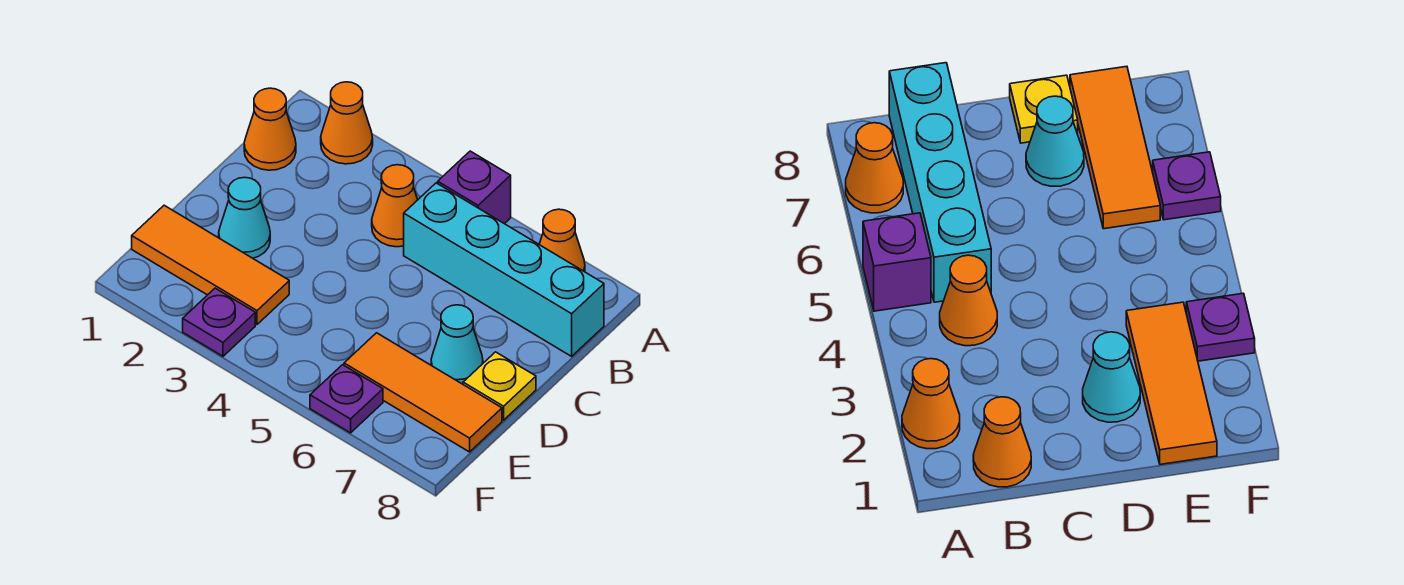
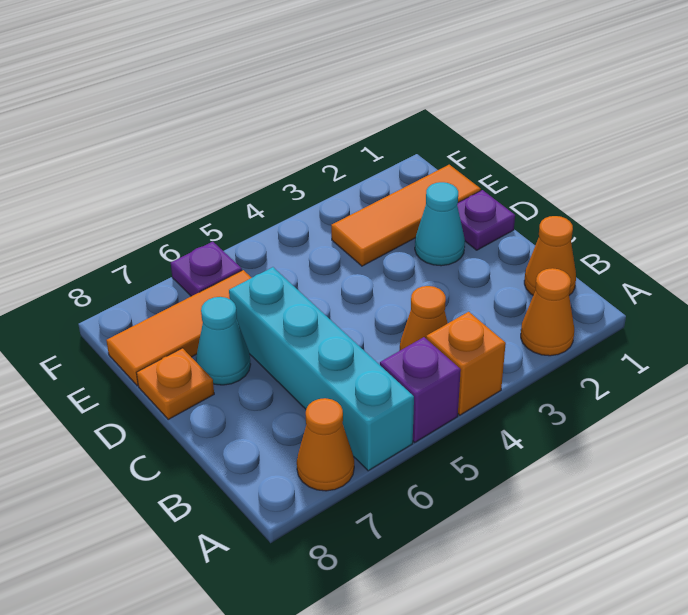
none -> orange 1x1 brick [426,312,506,415]
cyan 1x4 brick [404,183,604,356] -> cyan 1x4 brick turned to [229,267,414,471]
yellow 1x1 plate [463,352,536,420] -> orange 1x1 plate [137,348,214,419]
purple 1x1 plate [183,288,255,356] -> purple 1x1 plate moved to [457,190,515,250]

